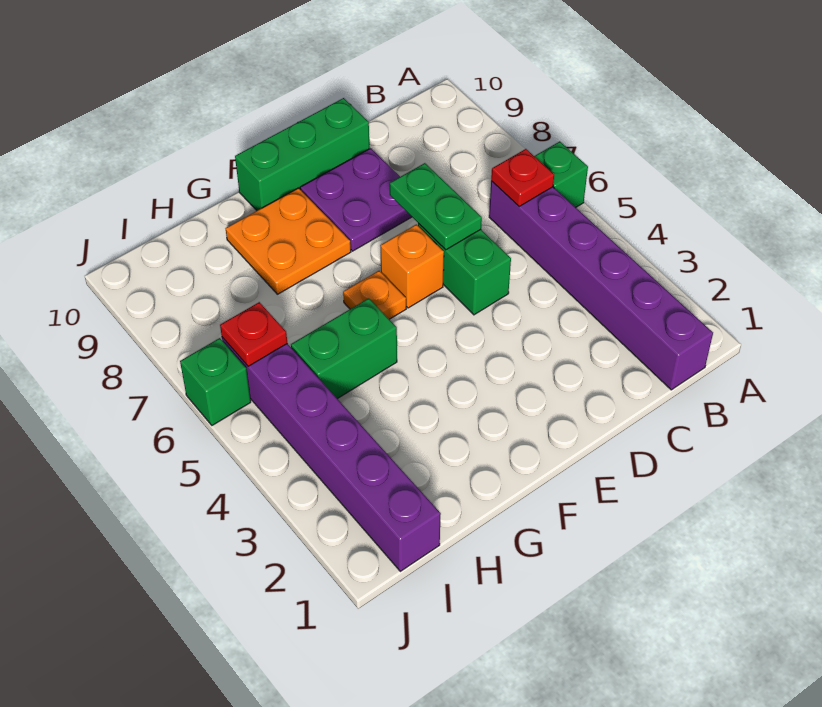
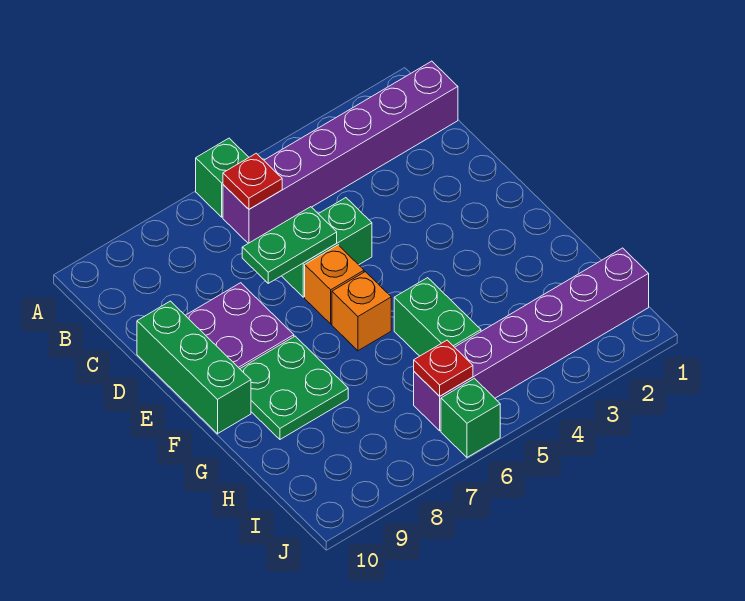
orange 1x1 plate [343,271,406,319] -> orange 1x1 brick [332,272,391,351]
orange 2x2 plate [226,188,351,294] -> green 2x2 plate [240,336,348,439]

